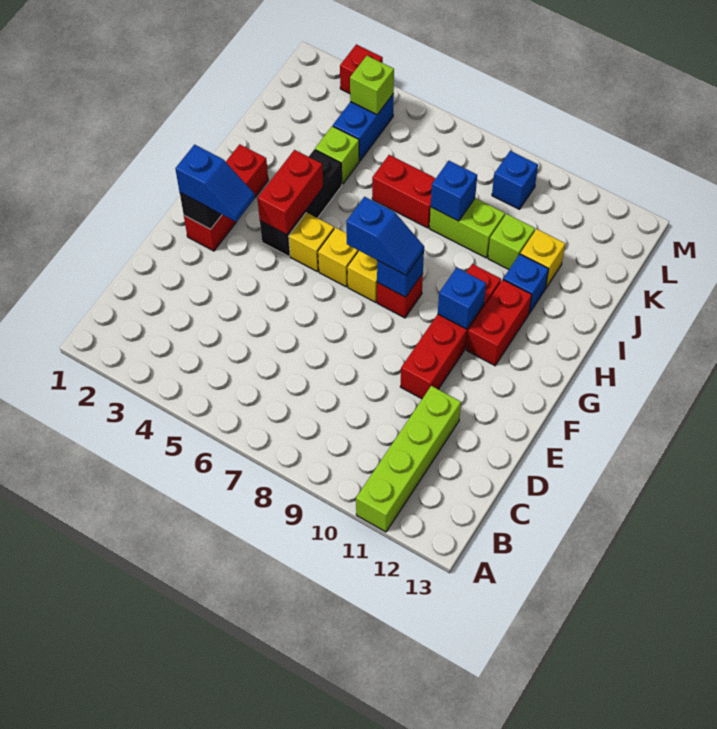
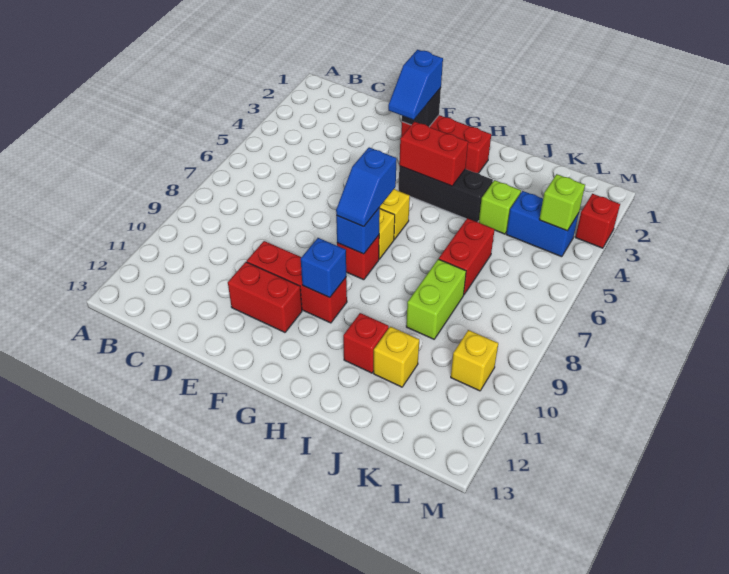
lime 1x4 brick [356,386,461,532] -> none
red 1x4 brick [400,264,501,399] -> red 1x3 brick [247,241,347,323]
yellow 1x1 brick [289,213,334,272] -> yellow 1x1 brick moved to [451,330,498,391]
red 1x2 brick [466,280,532,366] -> red 1x2 brick moved to [228,262,302,332]
blue 1x1 brick [503,254,549,313] -> red 1x1 brick [343,313,389,373]
blue 1x1 brick [431,161,477,221] -> none
lime 1x1 brick [488,214,535,269] -> none
blue 1x1 brick [492,151,538,209] -> none

